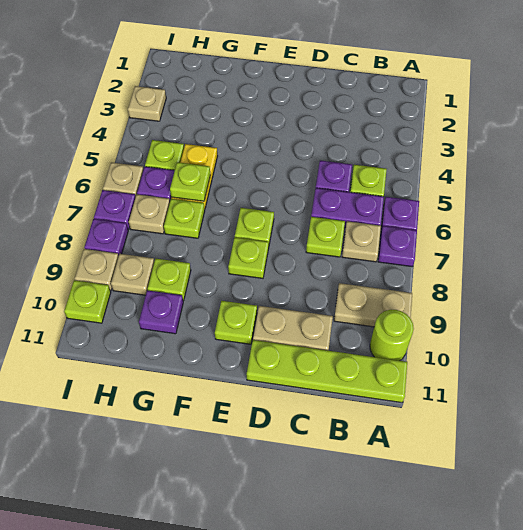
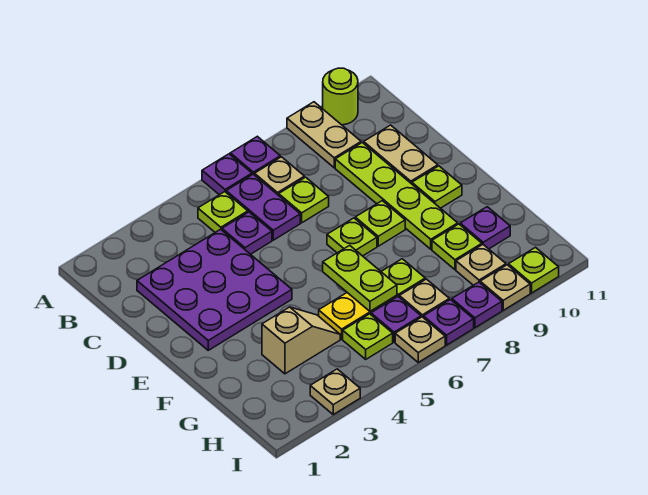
lime 1x4 plate [247,340,407,403] -> lime 1x4 plate moved to [335,143,458,249]
none -> purple 3x3 plate [137,229,292,350]
none -> tan 1x2 slope [262,307,340,374]
lime 1x1 plate [170,162,210,201] -> lime 1x2 plate [323,245,397,311]

